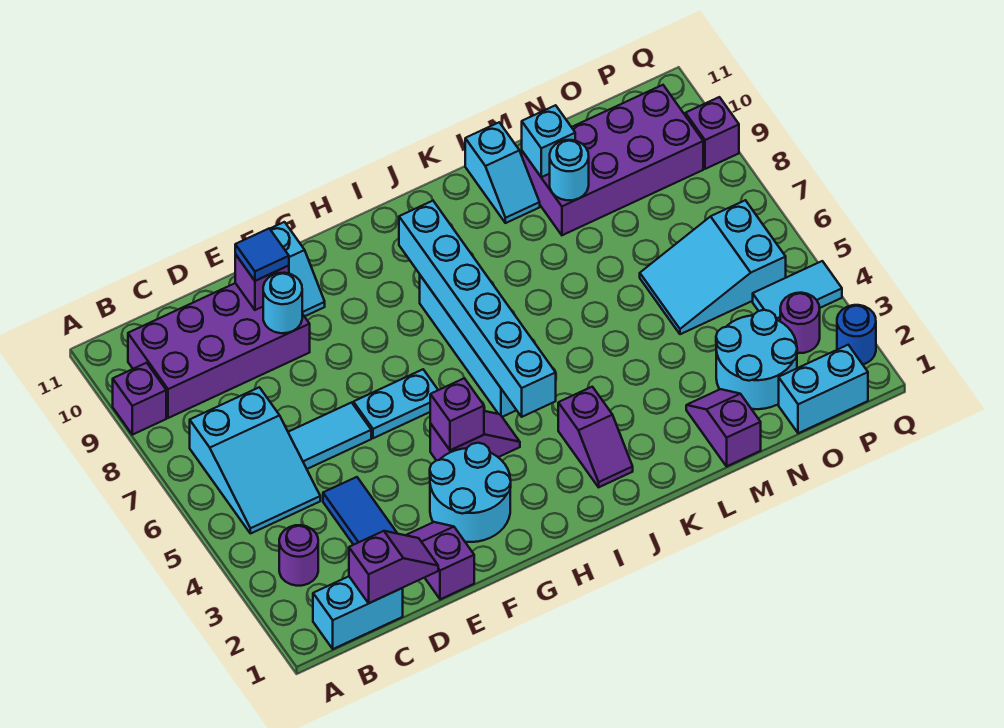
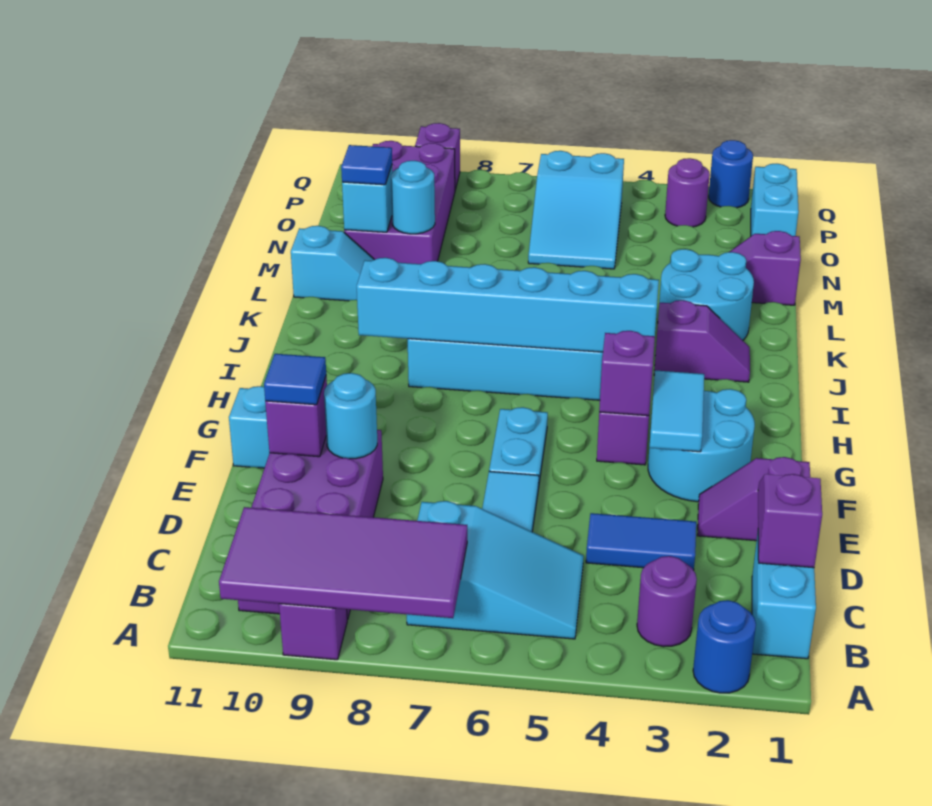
none -> blue 1x1 round brick [693,600,756,693]
none -> purple 2x4 tile [219,507,467,618]
none -> blue 1x1 tile [341,145,392,185]
cyan 2x2 round brick [716,310,797,409] -> cyan 2x2 round brick moved to [658,249,754,340]
cyan 1x2 tile [753,261,842,321] -> cyan 1x2 tile moved to [650,371,704,452]

